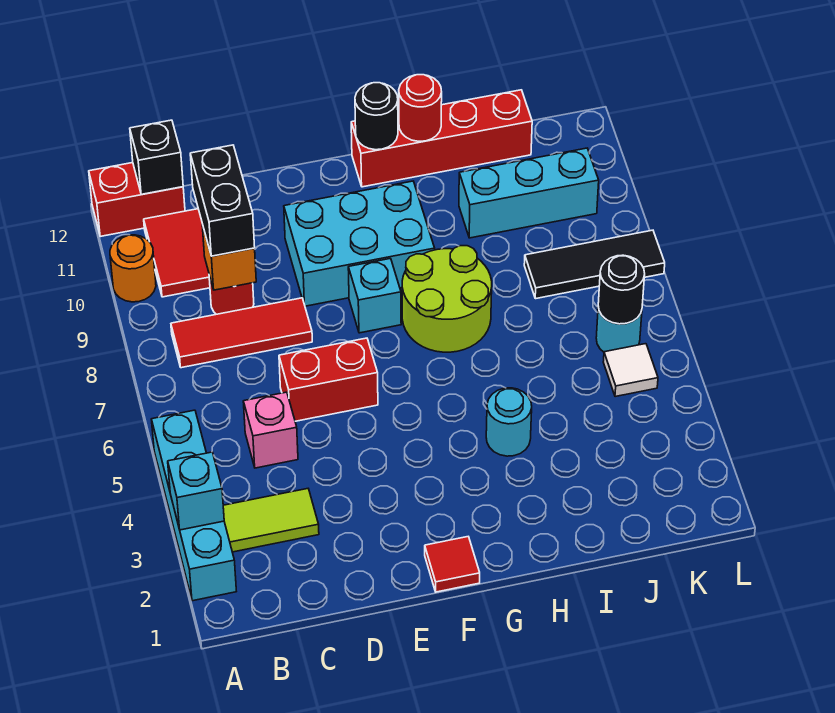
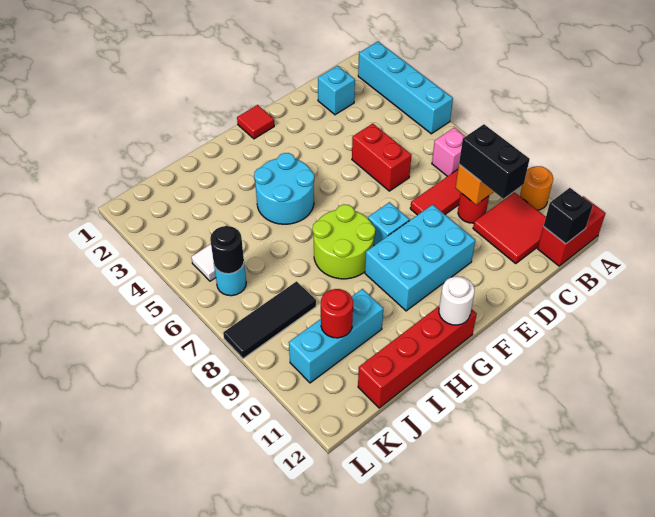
cyan 1x1 brick [168,452,224,530] -> cyan 1x1 brick moved to [318,66,355,115]
lime 1x2 tile [223,489,319,552] -> none
pink 1x1 brick [243,392,298,468] -> pink 1x1 brick moved to [432,128,466,176]
red 1x2 brick [279,338,378,421] -> red 1x2 brick turned to [352,124,411,191]
black 1x1 round brick [355,83,398,150] -> white 1x1 round brick [439,276,475,325]
cyan 1x1 round brick [486,388,532,456] -> cyan 2x2 round brick [254,153,314,224]
red 1x1 round brick [399,75,442,141] -> red 1x1 round brick moved to [321,289,353,338]

